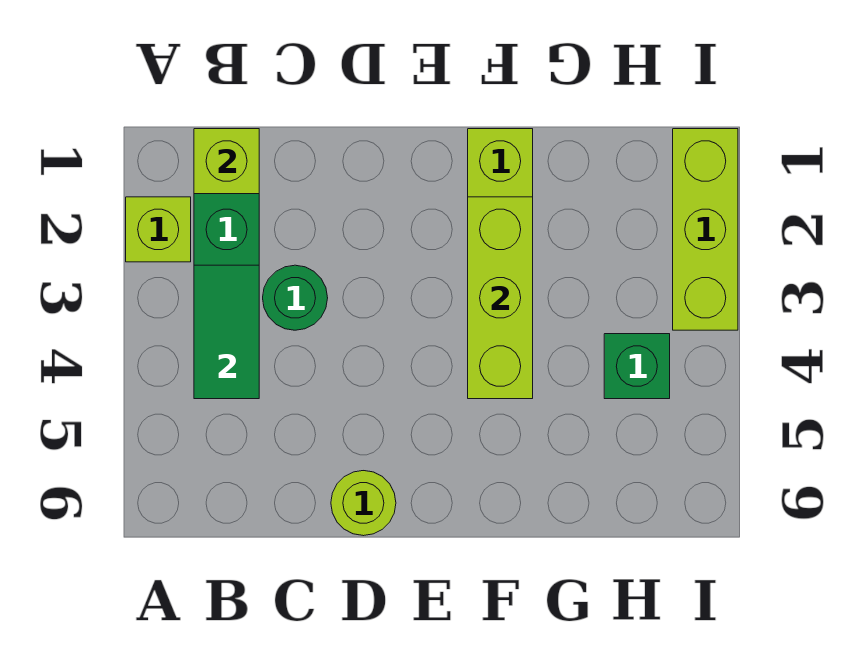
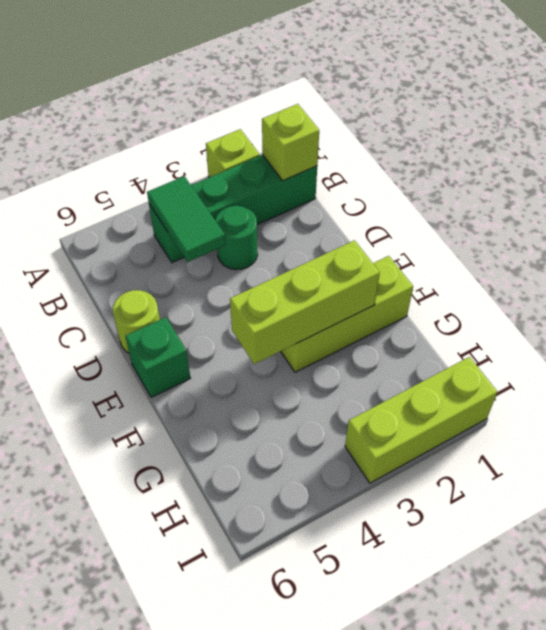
green 1x2 tile [194,265,259,399] -> green 1x2 tile turned to [147,176,226,262]
green 1x1 brick [604,334,670,399] -> green 1x1 brick moved to [125,317,190,398]

